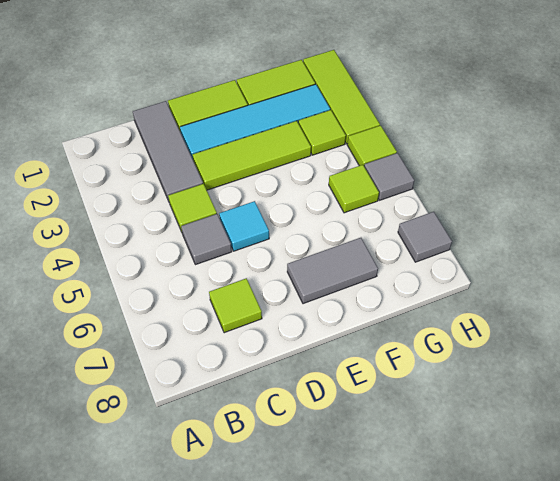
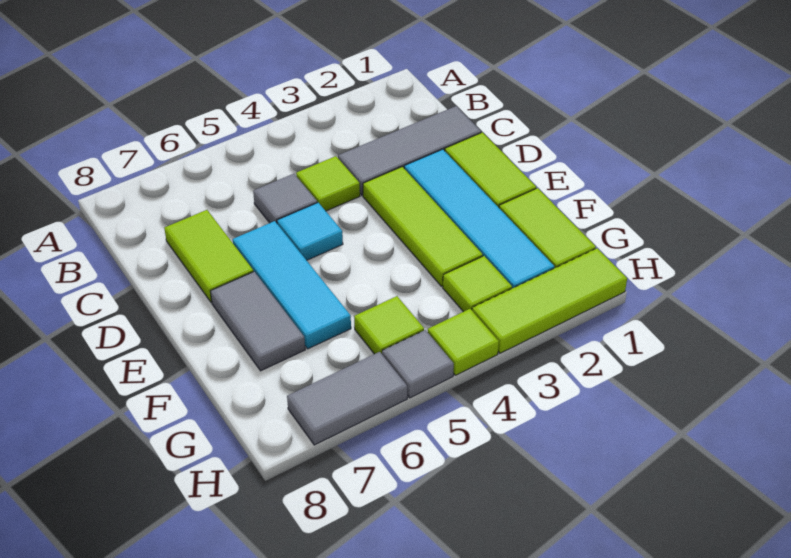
lime 1x1 tile [209,278,262,333] -> lime 1x2 tile [164,210,253,303]
none -> cyan 1x3 tile [233,221,351,349]
grey 1x1 tile [398,212,452,262] -> grey 1x2 tile [287,352,407,445]

